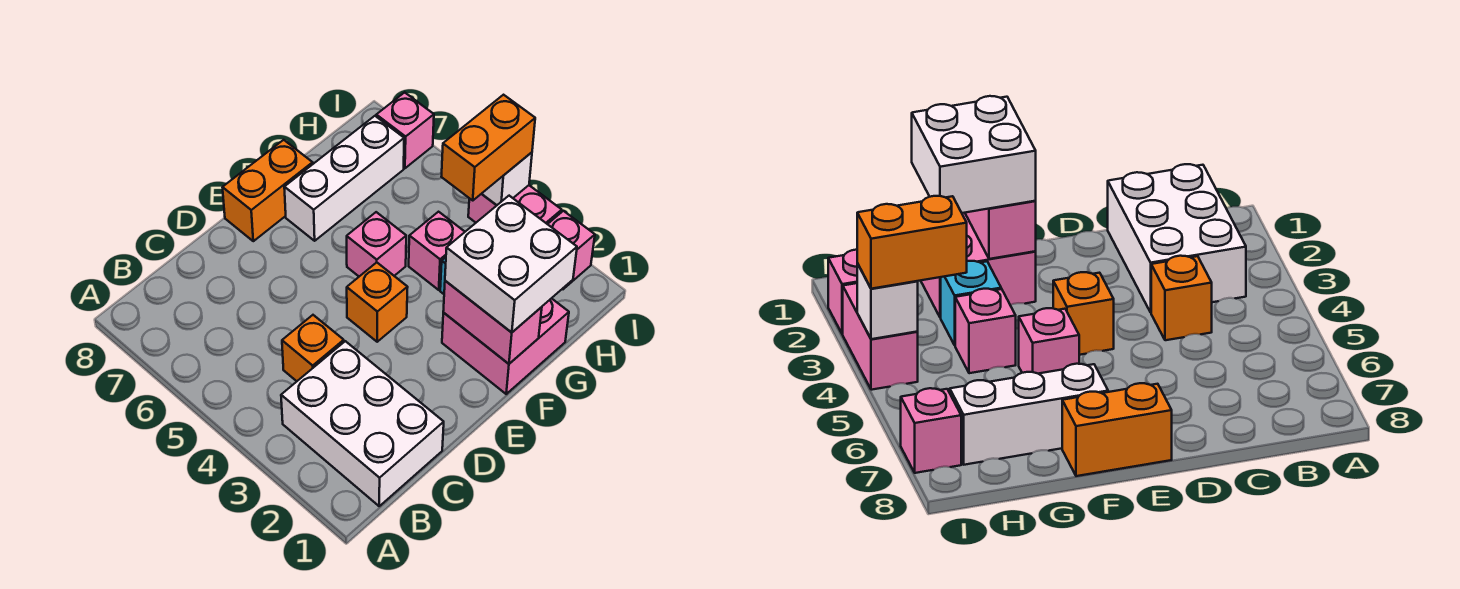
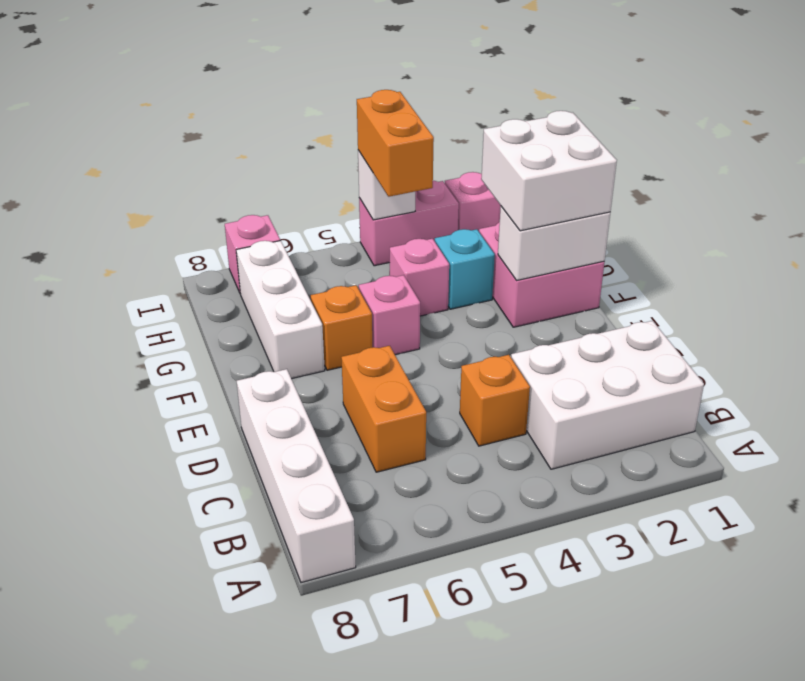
none -> white 1x4 brick [237,369,356,583]
orange 1x1 brick [347,262,408,342] -> orange 1x1 brick moved to [311,285,372,370]
orange 1x2 brick [222,140,313,241] -> orange 1x2 brick moved to [341,346,426,472]
pink 1x2 brick [443,281,542,364] -> white 1x2 brick [498,206,610,281]

